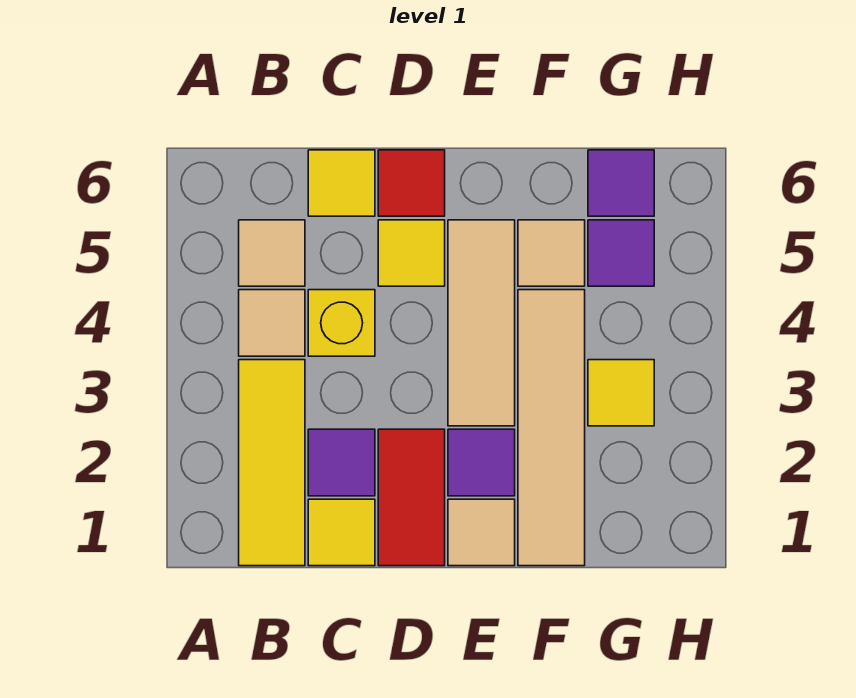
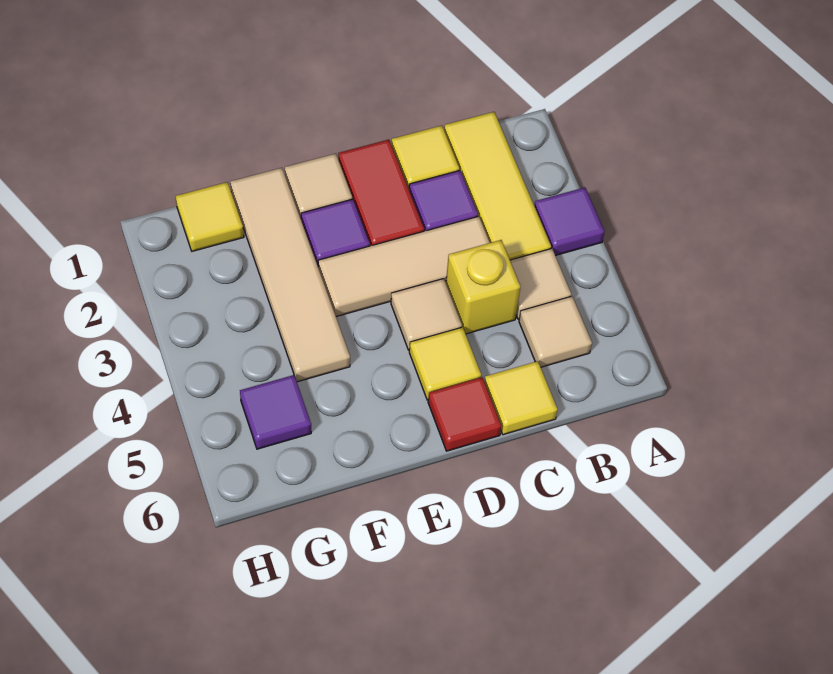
tan 1x3 tile [448,220,515,426] -> tan 1x3 tile turned to [318,216,490,317]
tan 1x1 tile [518,220,585,286] -> tan 1x1 tile moved to [391,279,462,350]
yellow 1x1 tile [588,360,654,426] -> yellow 1x1 tile moved to [176,182,244,251]
purple 1x1 tile [588,150,654,216] -> purple 1x1 tile moved to [534,187,605,256]

